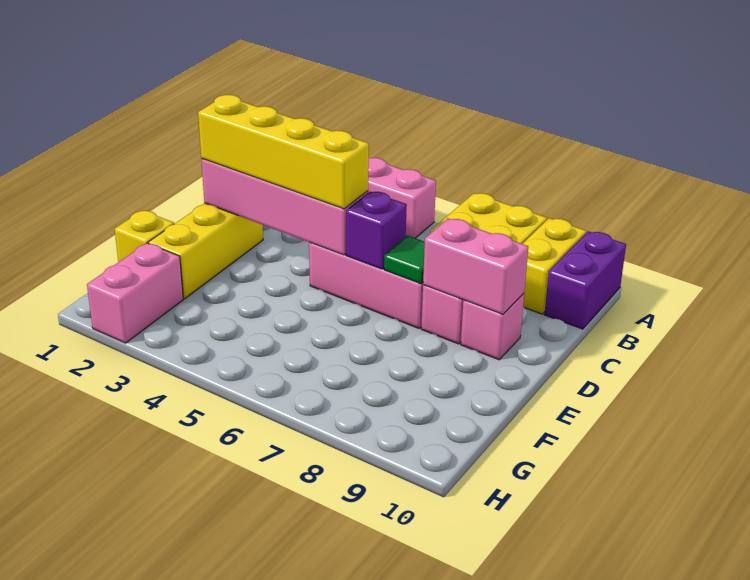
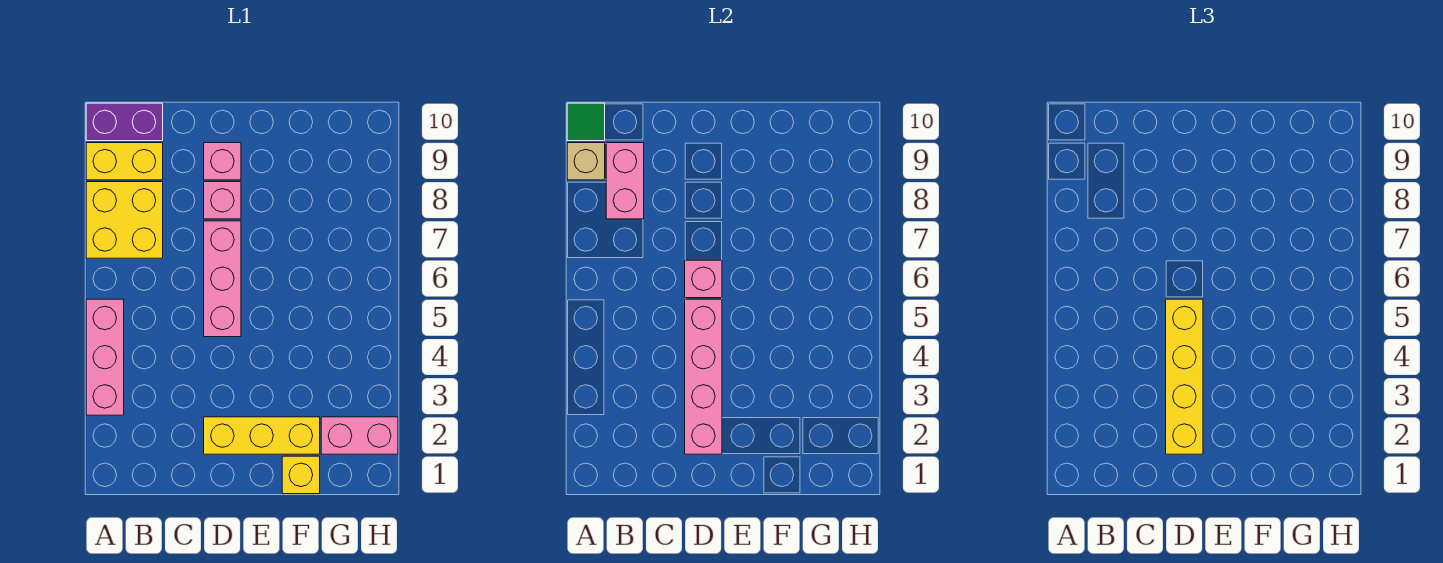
none -> tan 1x1 brick [567,143,605,180]
purple 1x1 brick [346,192,407,269] -> pink 1x1 brick [685,260,722,298]
green 1x1 tile [384,236,425,284] -> green 1x1 tile moved to [567,103,605,141]
pink 1x2 brick [423,219,528,314] -> pink 1x2 brick moved to [606,143,644,219]

